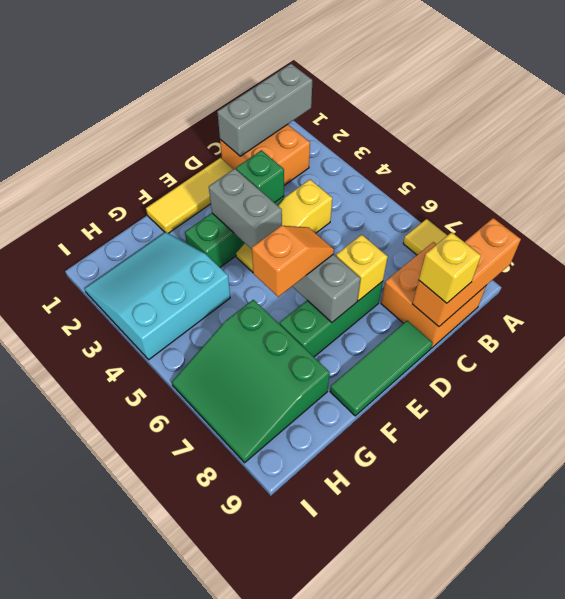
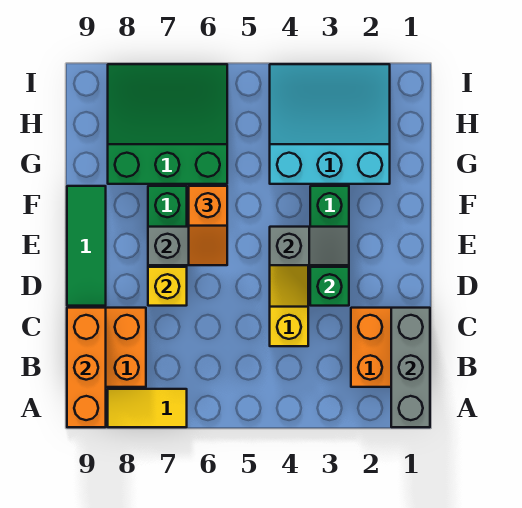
yellow 1x1 brick [419,232,481,303] -> none
yellow 1x3 tile [146,158,233,233] -> none
grey 1x2 brick [209,169,282,249] -> grey 1x2 slope [270,227,349,265]
cyan 3x3 slope [85,232,230,360] -> cyan 3x3 slope turned to [270,64,390,184]

